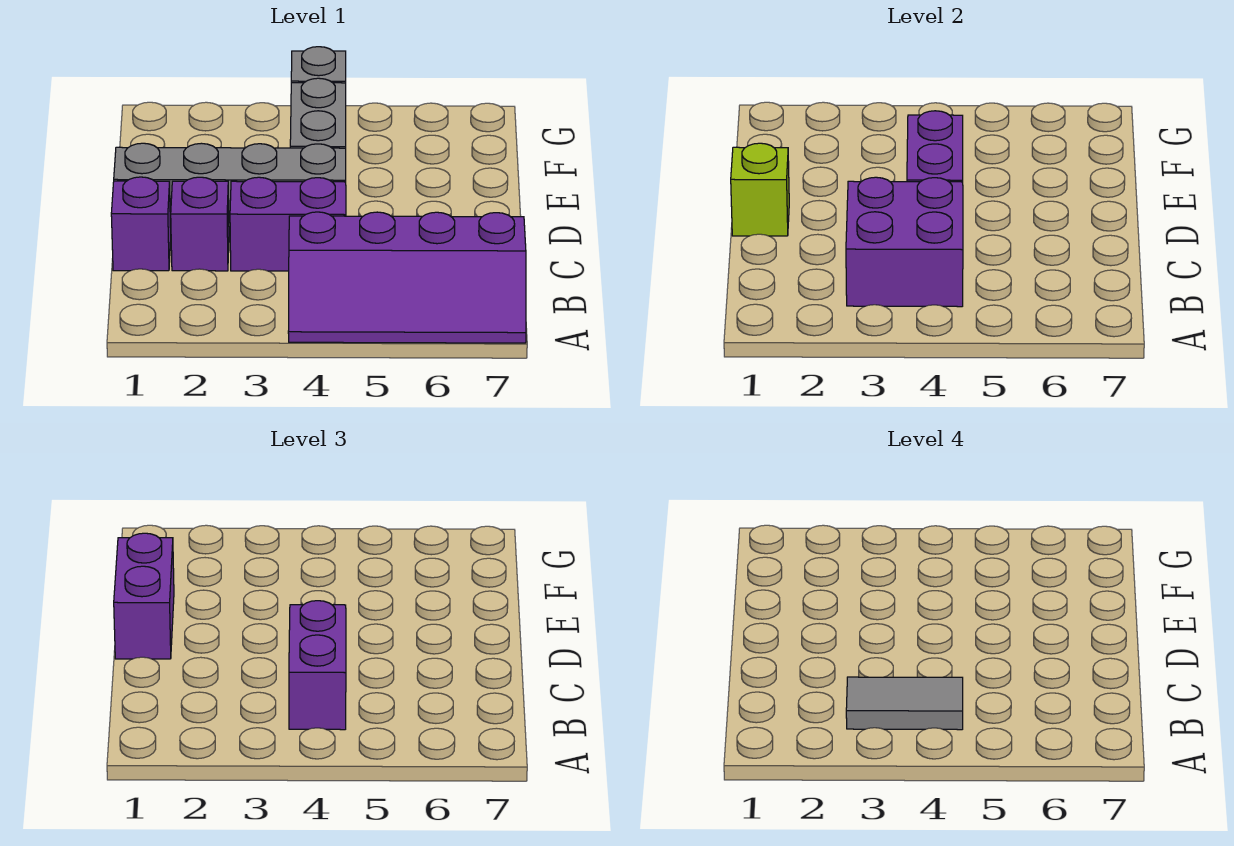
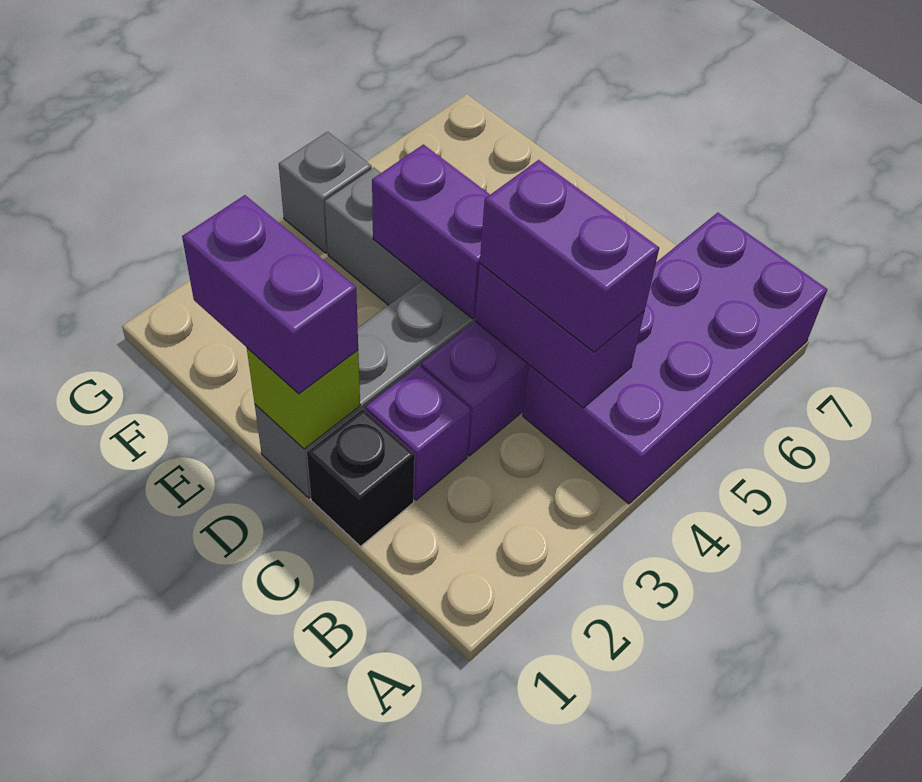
purple 2x4 slope [288,212,526,343] -> purple 2x4 brick [523,213,827,504]
purple 2x2 brick [846,177,963,307] -> purple 1x2 brick [475,264,645,408]
grey 1x2 tile [846,677,963,730] -> none
purple 1x1 brick [111,177,171,271] -> black 1x1 brick [307,409,415,546]

